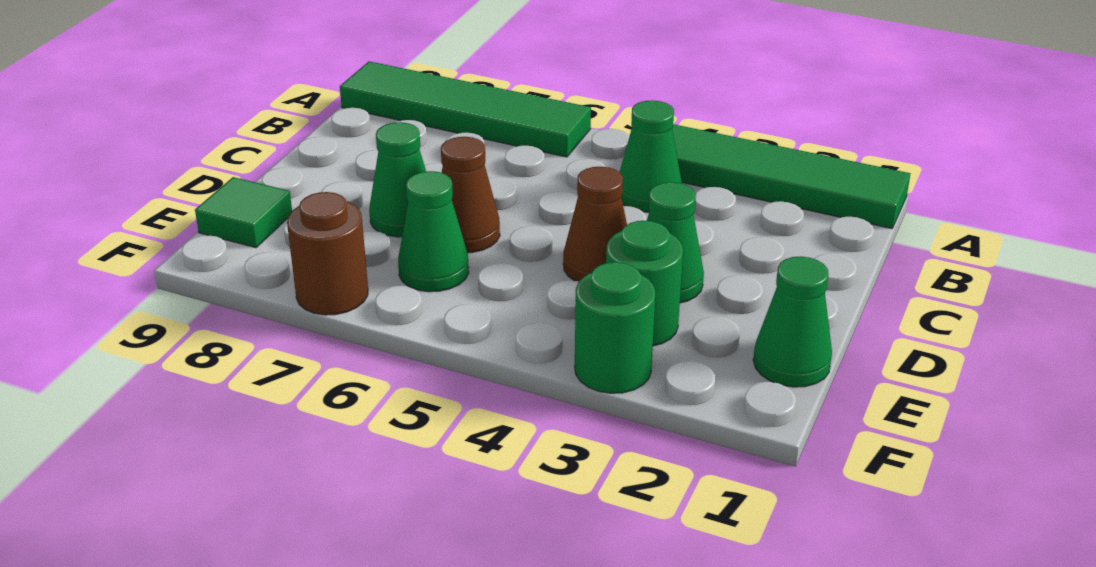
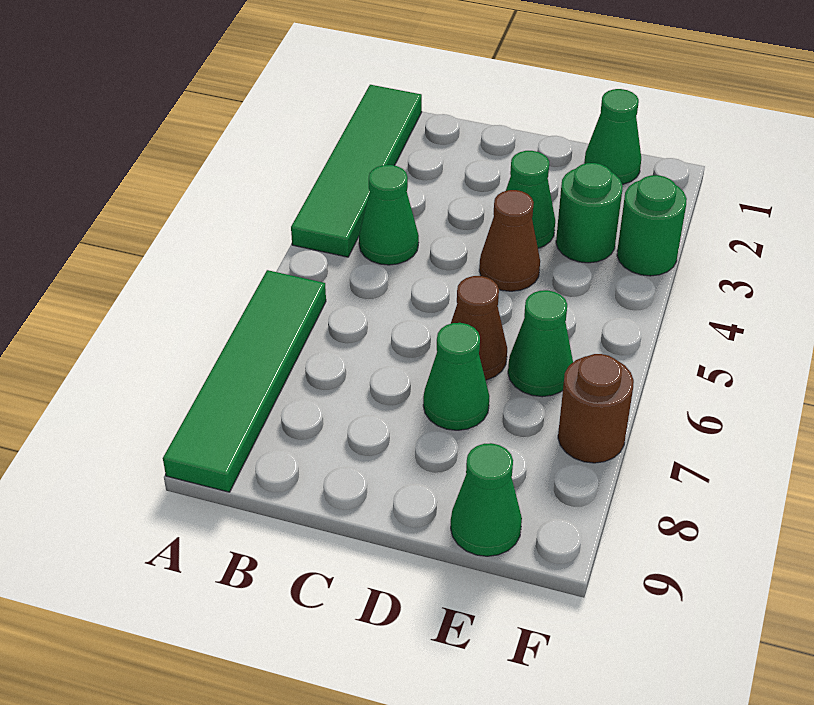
green 1x1 tile [195,177,292,248] -> green 1x1 cone [451,443,522,556]

